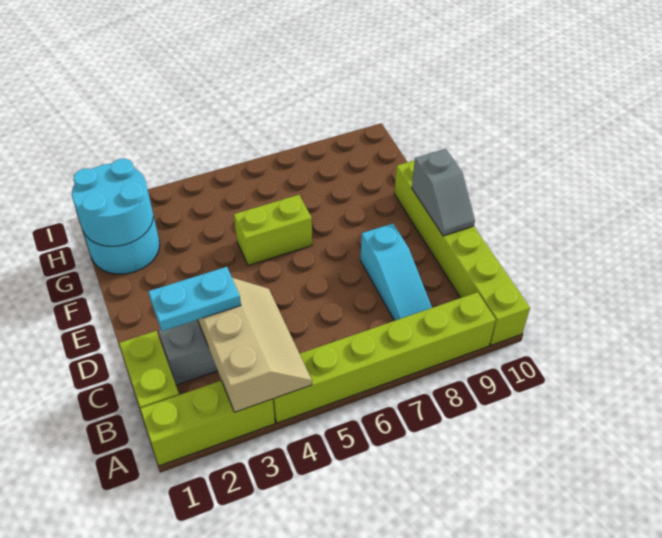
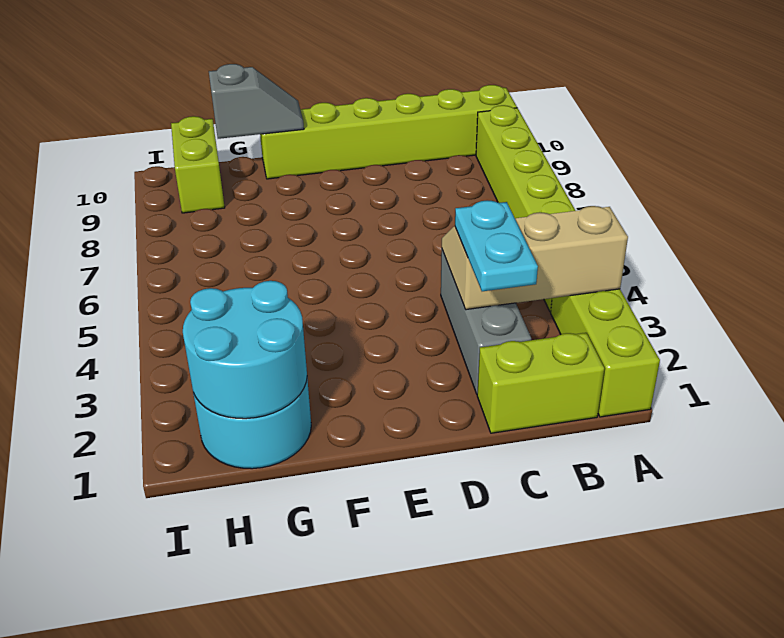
cyan 1x3 slope [360,223,432,321] -> none
grey 1x2 slope [412,149,475,236] -> grey 1x2 slope moved to [209,64,304,139]
lime 1x2 brick [234,195,312,266] -> lime 1x2 brick moved to [171,116,225,213]

